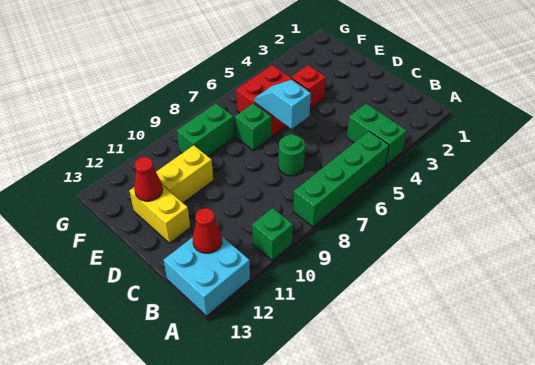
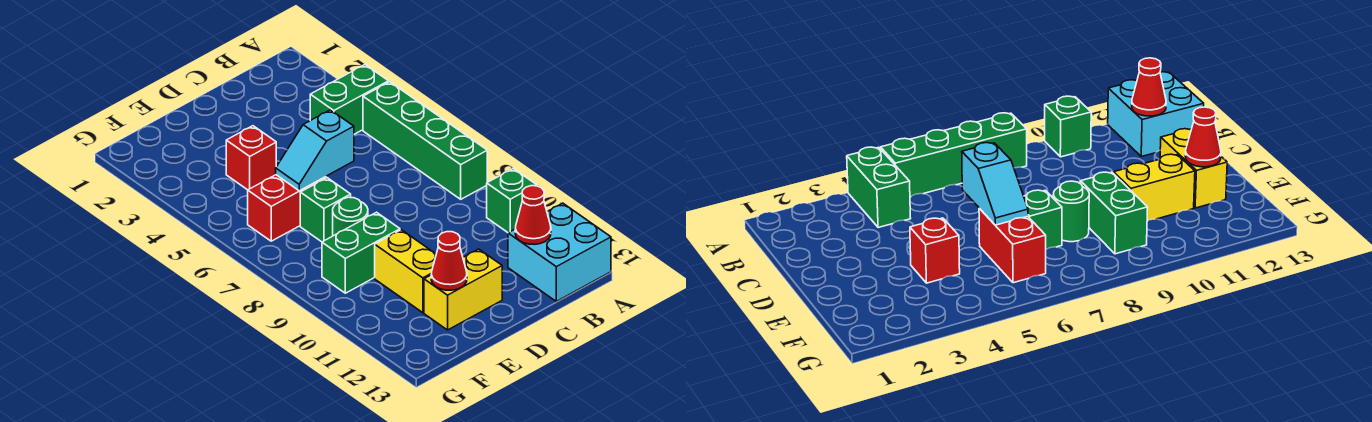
green 1x1 round brick [279,135,305,176] -> green 1x1 round brick moved to [333,197,368,236]
red 2x2 brick [236,65,308,137] -> red 1x2 brick [248,175,326,241]
green 1x2 brick [177,104,234,156] -> green 1x2 brick turned to [322,212,400,293]

